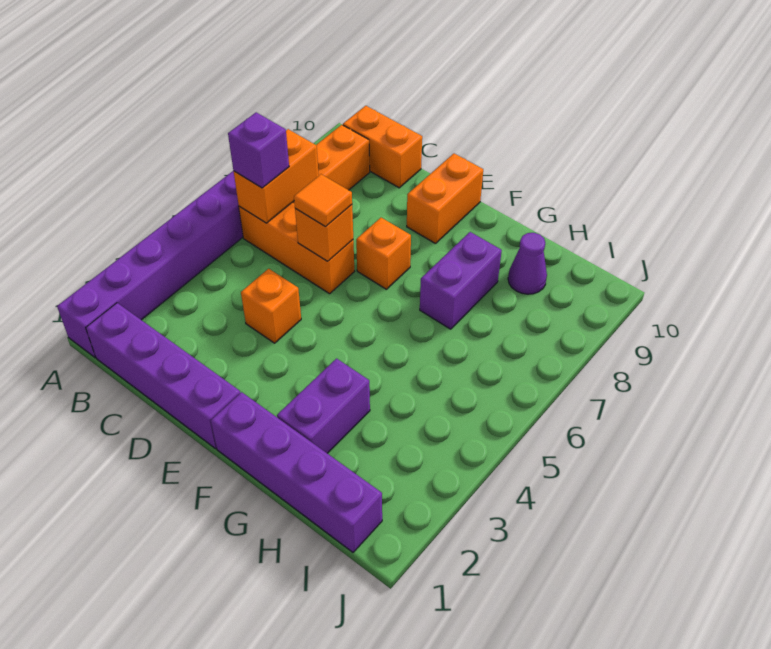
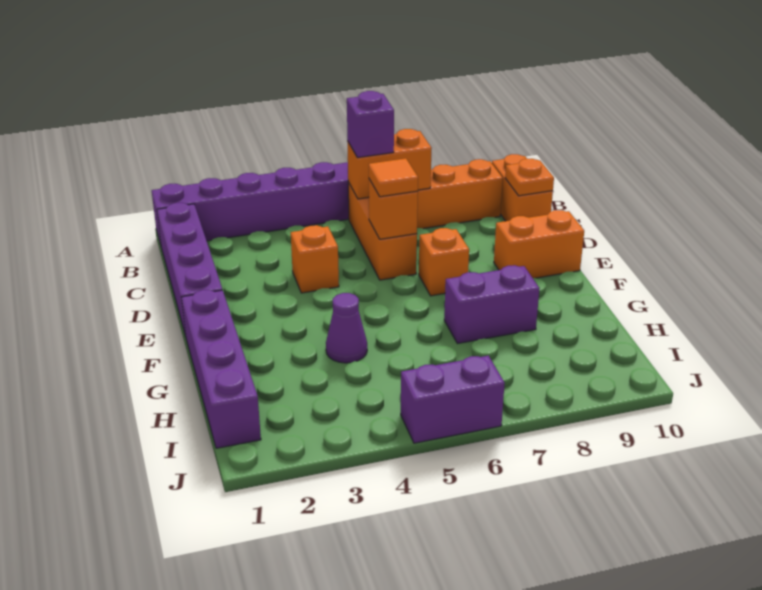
none -> orange 1x1 plate [505,159,554,196]
purple 1x2 brick [277,359,370,453] -> purple 1x2 brick moved to [401,356,505,443]
purple 1x1 cone [508,233,547,294] -> purple 1x1 cone moved to [326,293,367,363]

